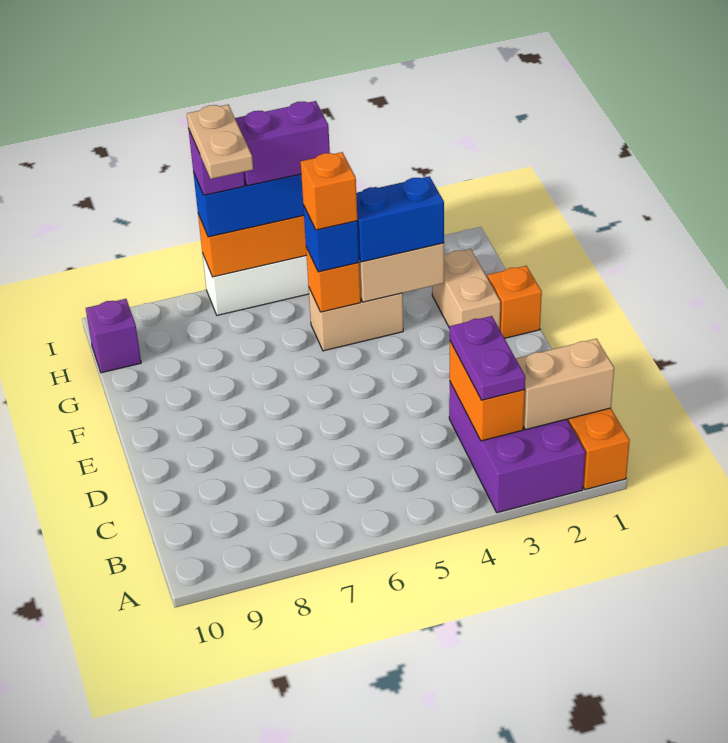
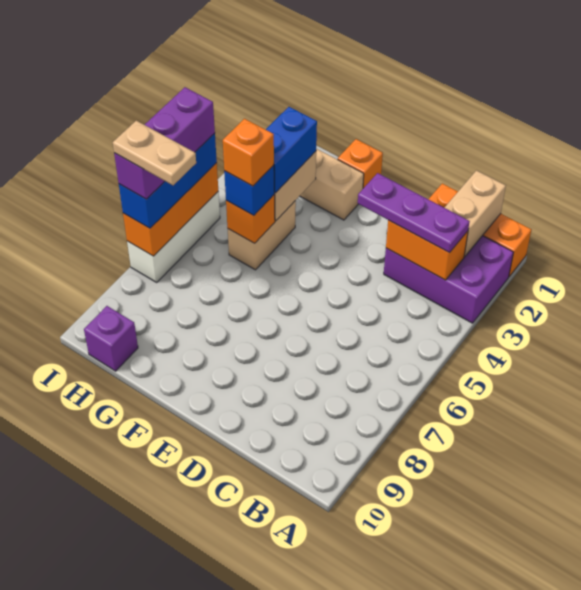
purple 1x2 plate [450,316,525,400] -> purple 1x3 plate [358,173,470,253]

